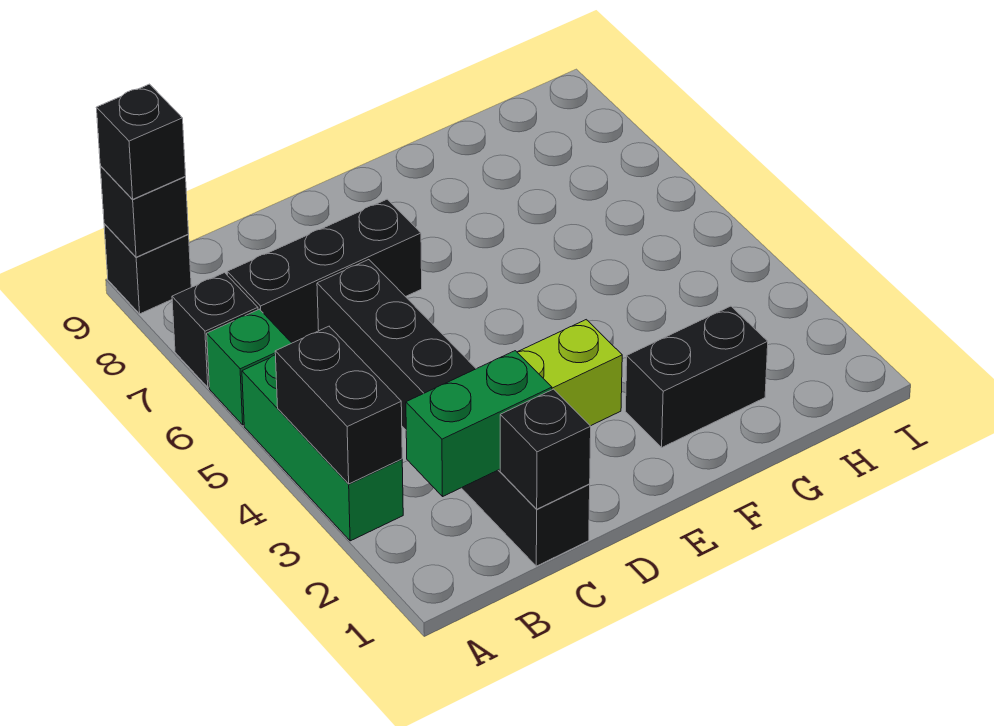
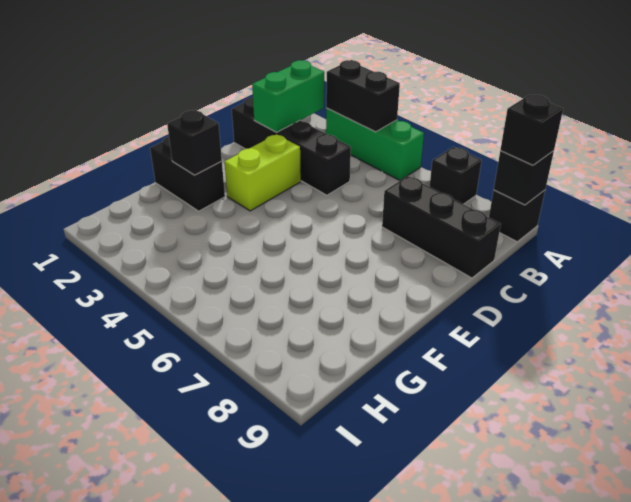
green 1x1 brick [207,309,291,425] -> none
black 1x3 brick [227,199,422,343] -> black 1x3 brick turned to [382,176,501,278]
black 1x6 brick [317,260,590,566] -> black 1x4 brick [232,97,351,195]
black 1x1 brick [500,389,591,509] -> black 1x1 brick moved to [167,110,222,175]
black 1x2 brick [625,306,768,447] -> black 1x2 brick turned to [150,136,225,211]

